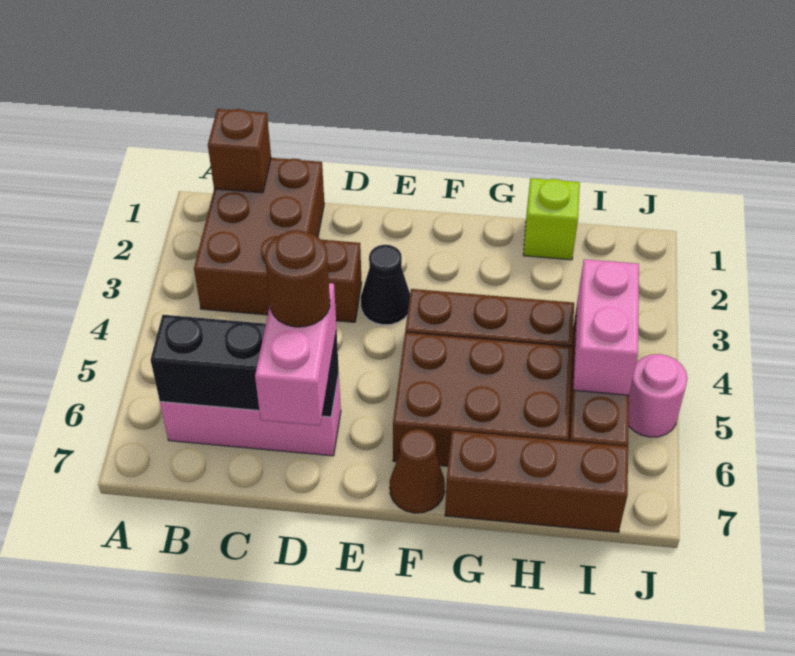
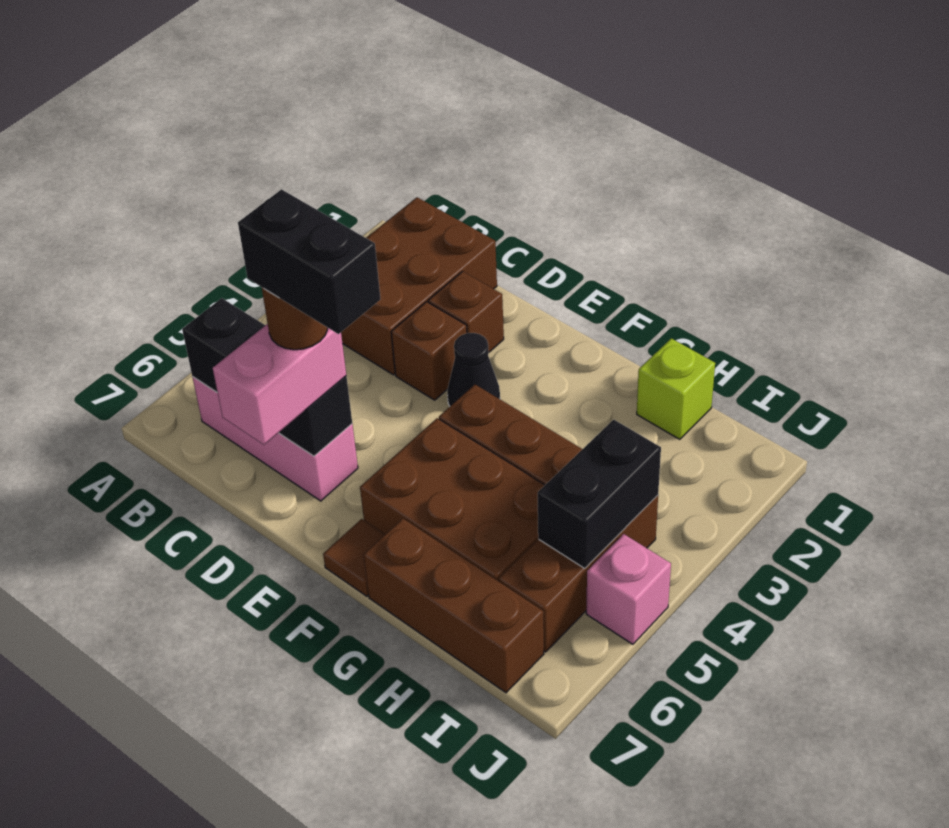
brown 1x1 brick [208,109,271,193] -> brown 1x1 brick moved to [428,271,504,352]
none -> black 1x2 brick [238,189,380,334]
brown 1x1 cone [390,429,445,513] -> brown 1x1 tile [323,519,385,596]
pink 1x2 brick [573,259,639,395] -> black 1x2 brick [538,420,661,568]
pink 1x1 round brick [629,354,687,437] -> pink 1x1 brick [586,534,671,644]

